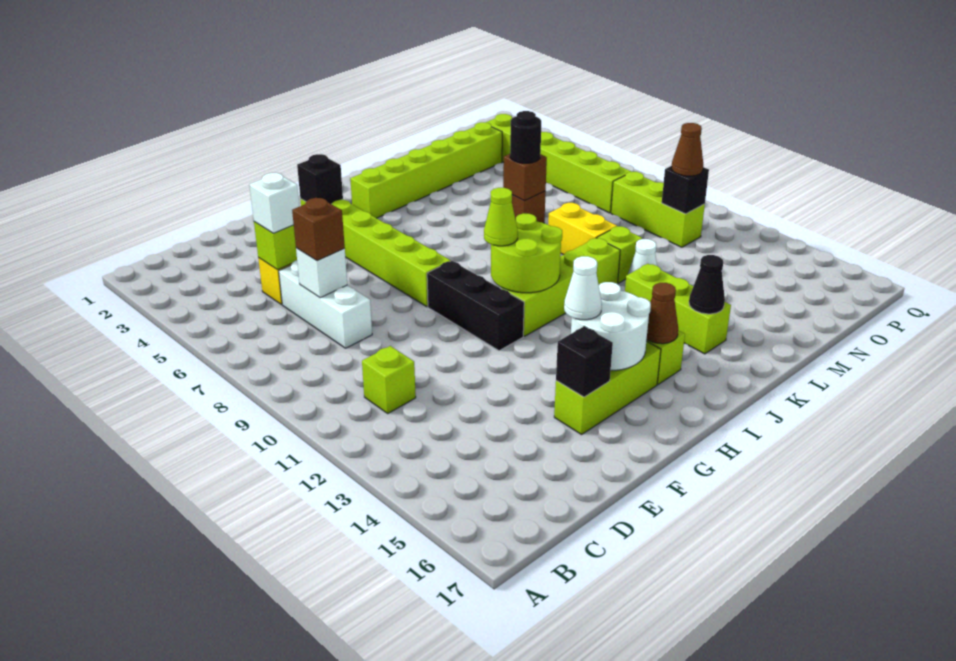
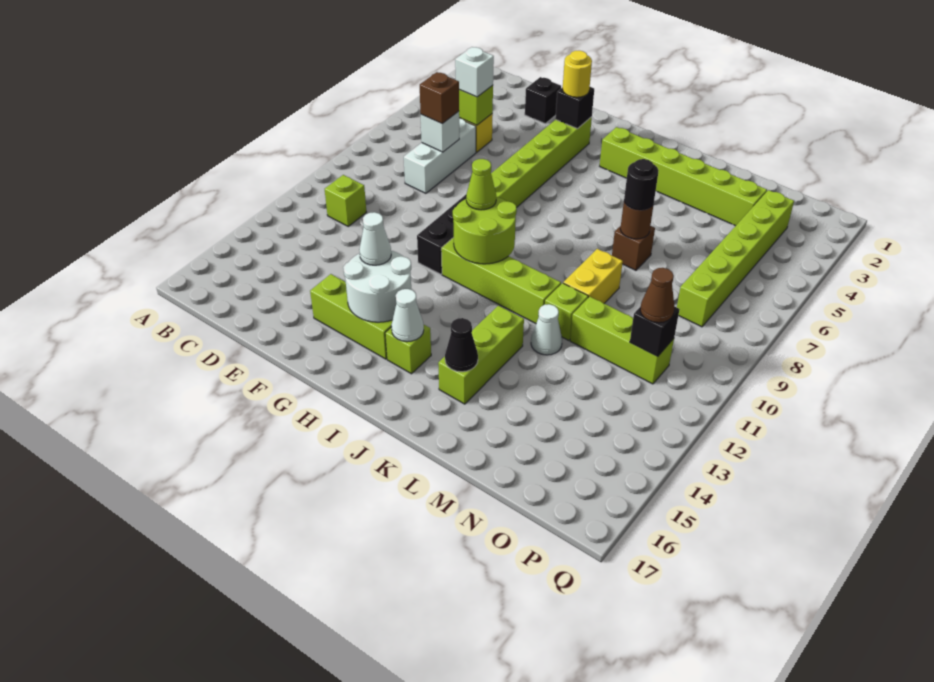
black 1x1 brick [556,327,613,397] -> black 1x1 brick moved to [525,77,561,123]
none -> yellow 1x1 round brick [563,51,592,97]
brown 1x1 cone [647,283,678,344] -> white 1x1 cone [391,289,424,342]
brown 1x1 brick [503,154,547,201] -> brown 1x1 round brick [620,202,654,239]
lime 1x3 brick [611,171,705,247] -> lime 1x3 brick turned to [570,297,674,384]

